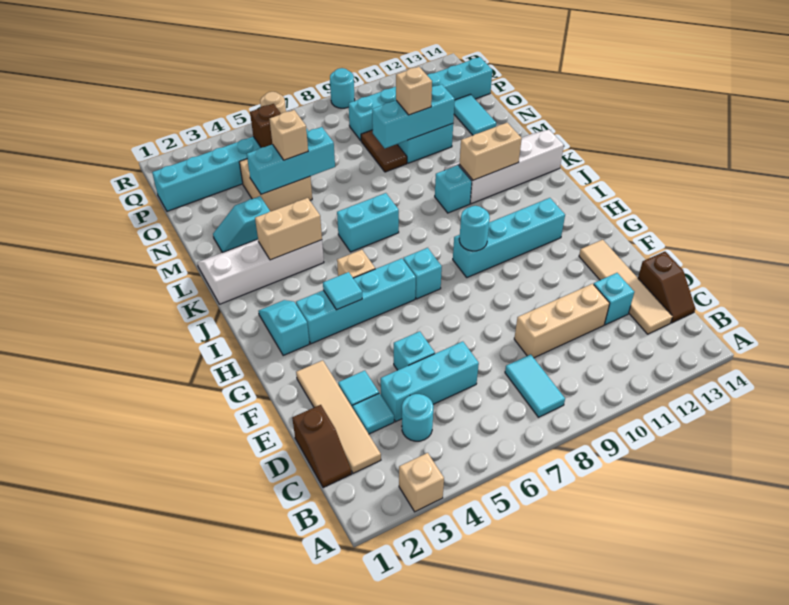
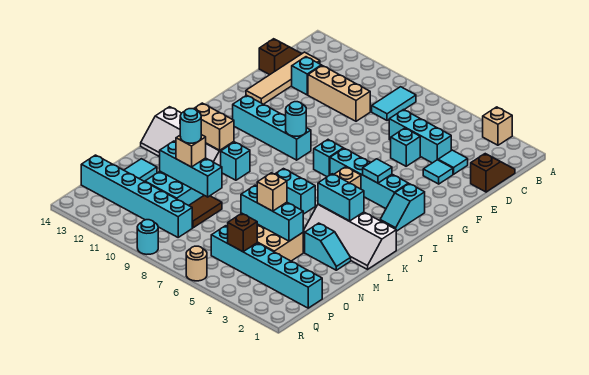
tan 1x4 tile [296,360,381,473] -> none
cyan 1x1 round brick [402,394,433,441] -> cyan 1x1 round brick moved to [180,109,201,143]
tan 1x2 brick [255,198,322,260] -> cyan 1x2 brick [318,174,364,221]

